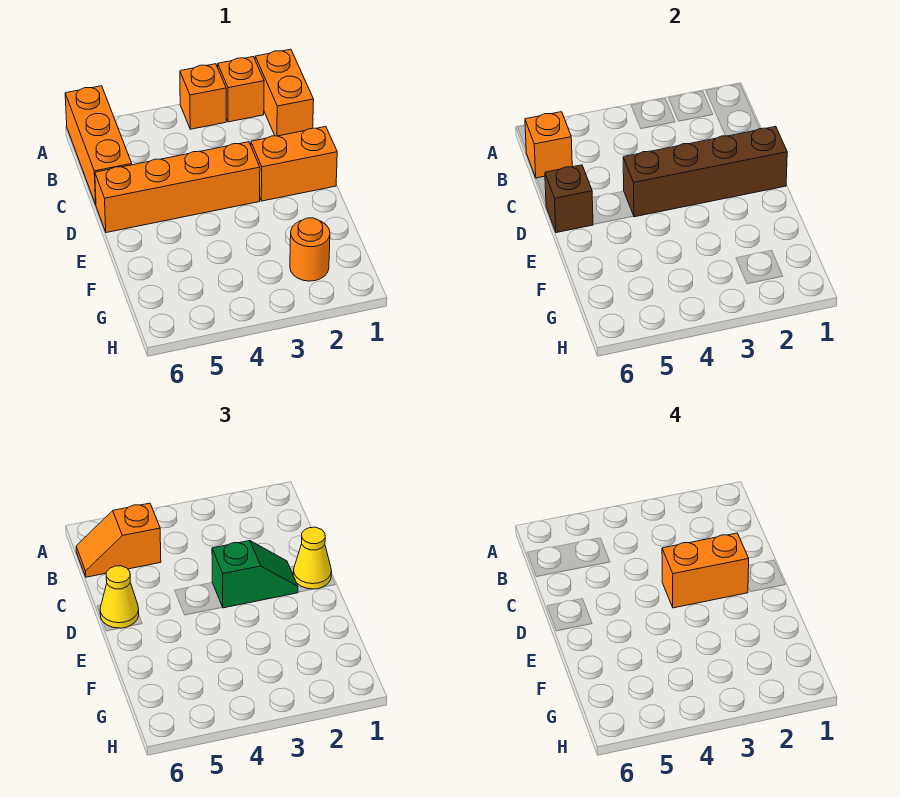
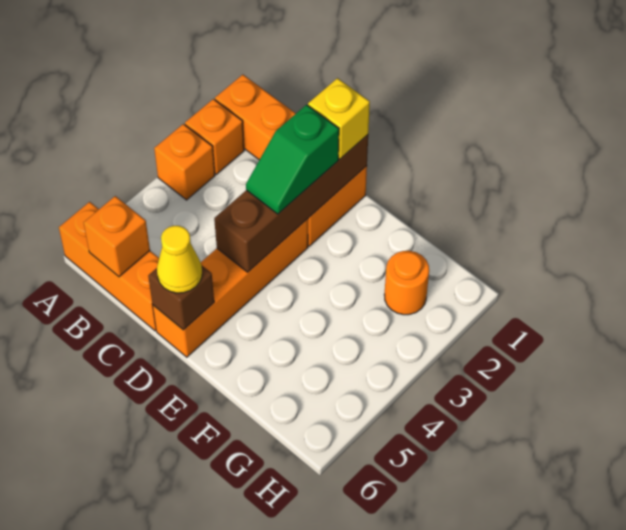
orange 1x2 slope [76,503,161,577] -> none
yellow 1x1 cone [293,527,332,589] -> yellow 1x1 brick [308,78,370,159]
green 1x2 slope [212,541,298,608] -> green 1x2 slope turned to [246,105,339,214]
orange 1x2 brick [662,533,749,608] -> none

